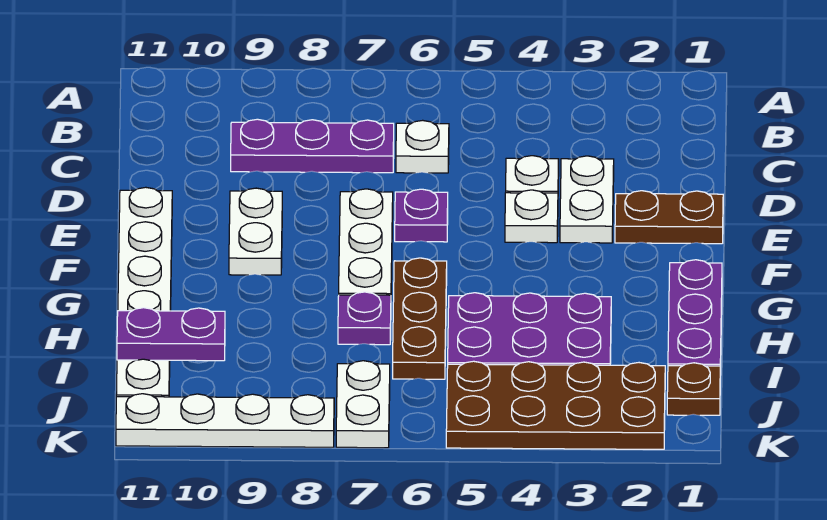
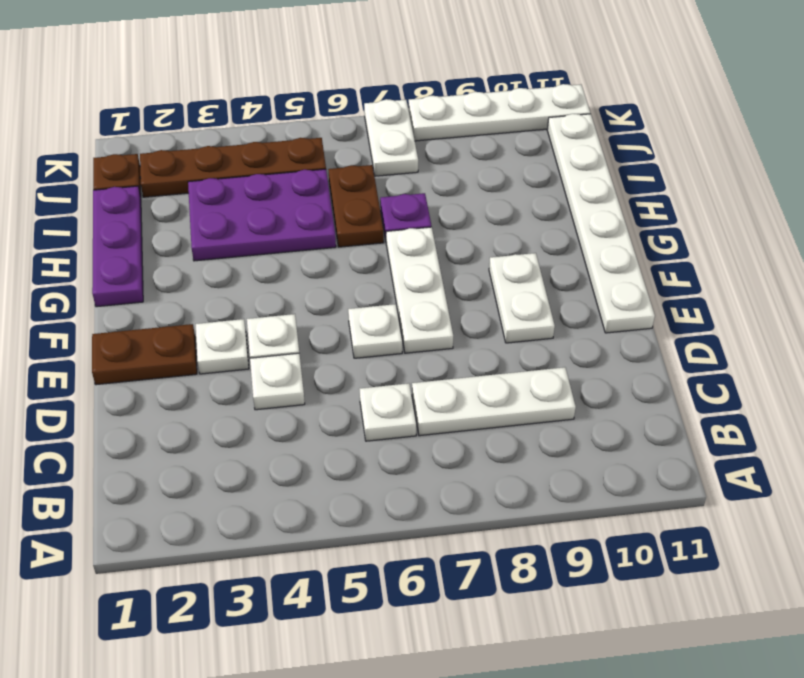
purple 1x3 plate [231,119,394,173] -> white 1x3 plate [412,367,576,436]
white 1x2 plate [560,156,614,243] -> white 1x1 plate [196,319,249,374]
purple 1x1 plate [395,189,448,242] -> white 1x1 plate [348,304,402,358]
brown 1x3 plate [393,258,447,379] -> brown 1x2 plate [328,165,384,247]
purple 1x2 plate [117,308,225,361] -> none
brown 2x4 plate [446,361,665,449] -> brown 1x4 plate [140,138,326,197]

